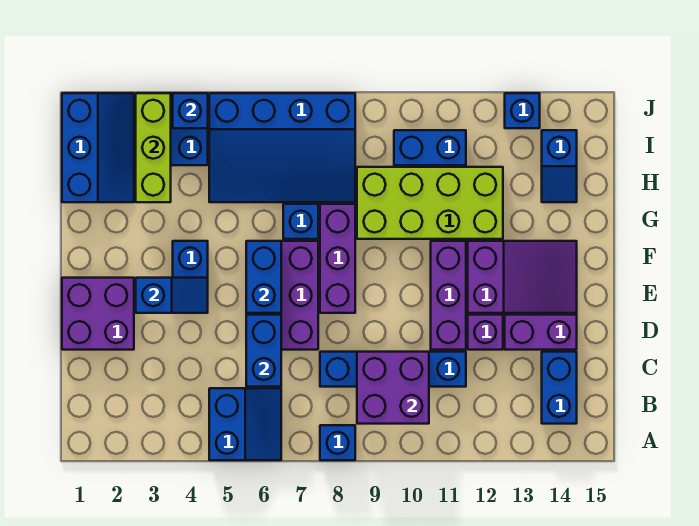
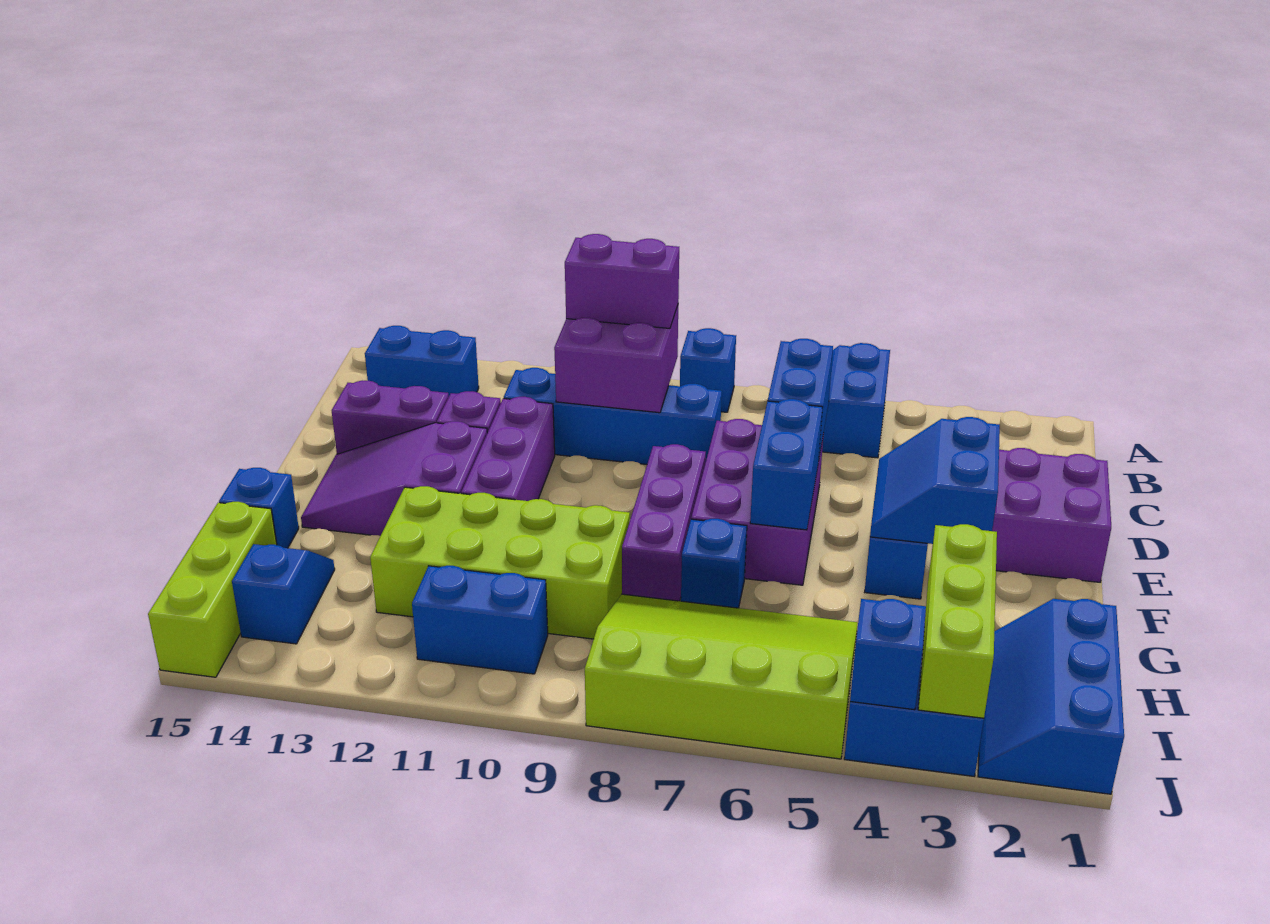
none -> purple 1x2 brick [565,234,679,328]
blue 1x2 brick [542,352,577,424] -> blue 1x2 brick turned to [365,326,479,397]
blue 1x2 slope [136,278,208,313] -> blue 2x2 slope [870,417,1000,544]
blue 3x4 slope [209,93,355,202] -> lime 3x4 slope [585,594,858,759]
none -> lime 1x3 brick [148,502,277,677]
blue 1x1 brick [505,93,540,128] -> blue 1x1 brick moved to [219,468,299,548]

